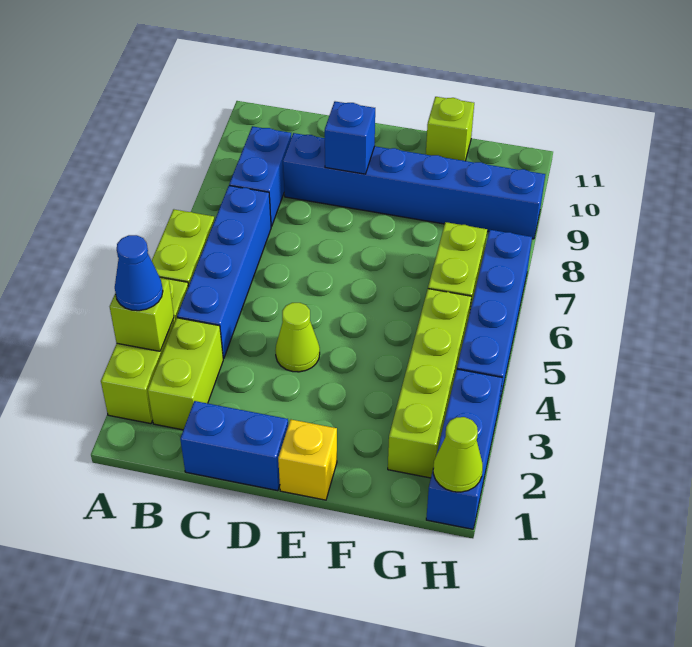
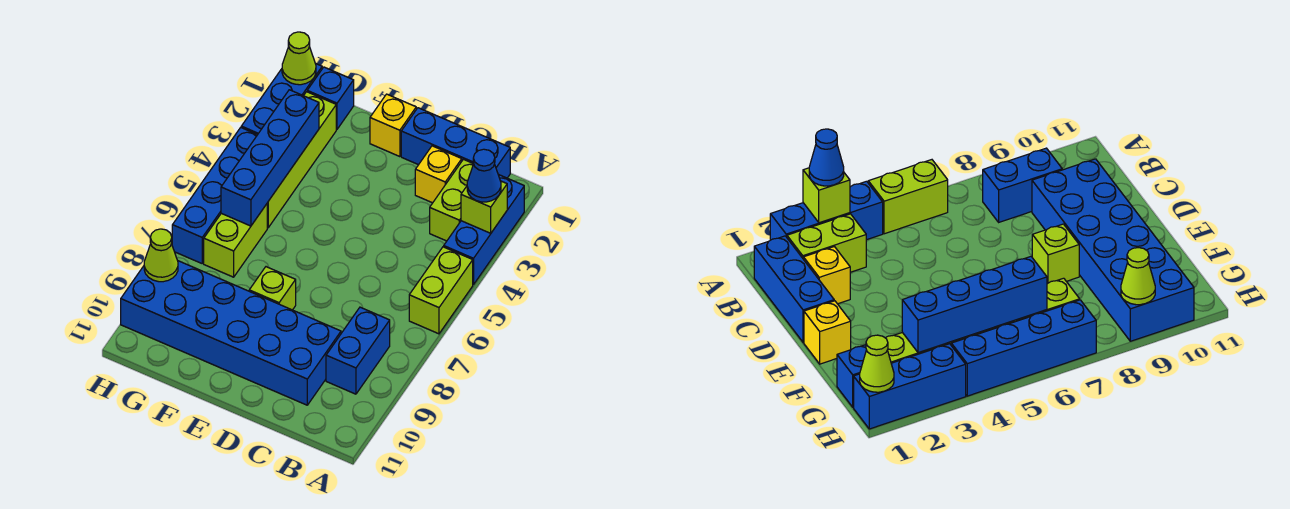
lime 1x3 brick [101,277,189,424] -> blue 1x3 brick [444,175,524,285]
blue 1x4 brick [177,186,271,359] -> blue 1x4 brick moved to [221,90,319,226]
blue 1x2 brick [180,401,288,491] -> blue 1x3 brick [401,108,510,178]
none -> yellow 1x1 brick [415,146,462,203]
blue 1x6 brick [283,133,545,239] -> blue 2x6 brick [121,261,341,405]
lime 1x1 cone [275,303,320,372] -> lime 1x1 cone moved to [144,229,178,282]
blue 1x1 brick [325,101,375,174] -> blue 1x1 brick moved to [307,67,354,129]
lime 1x1 brick [426,97,474,161] -> lime 1x1 brick moved to [249,267,296,310]

